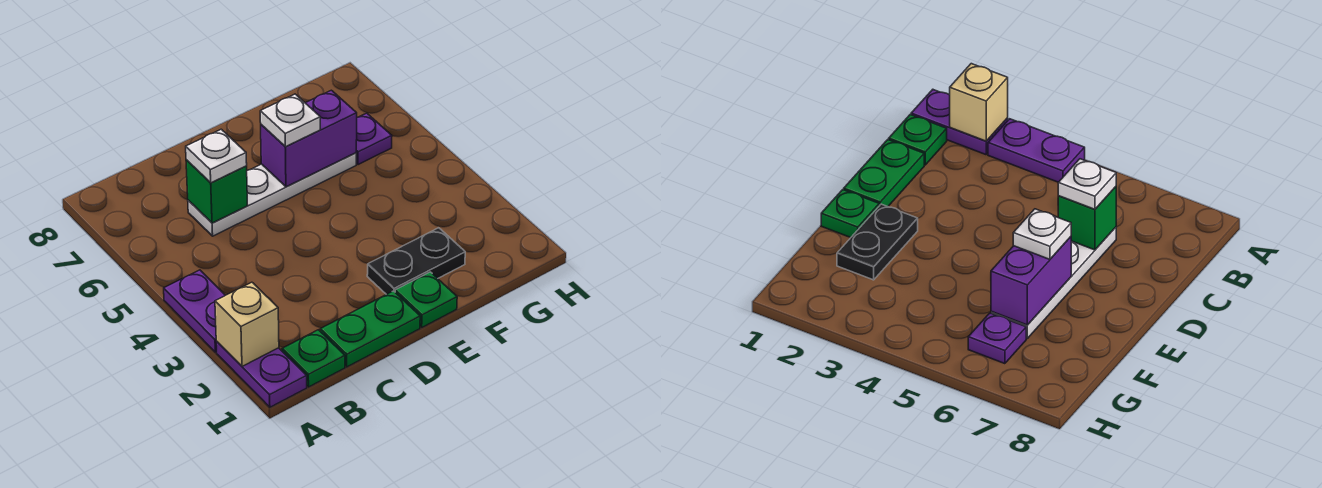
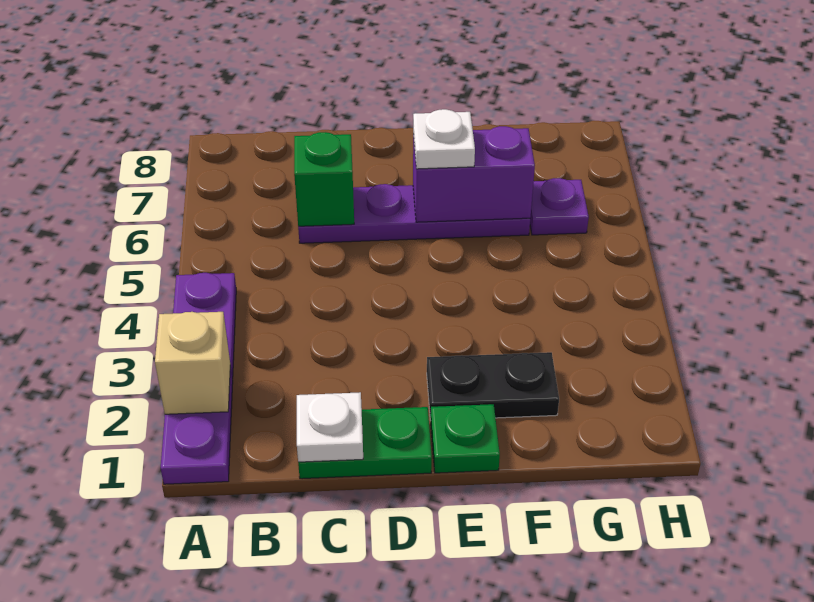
green 1x1 plate [282,330,345,387] -> none
white 1x4 plate [188,153,356,236] -> purple 1x4 plate [298,184,530,243]
white 1x1 plate [186,129,247,183] -> white 1x1 plate moved to [297,392,363,462]

